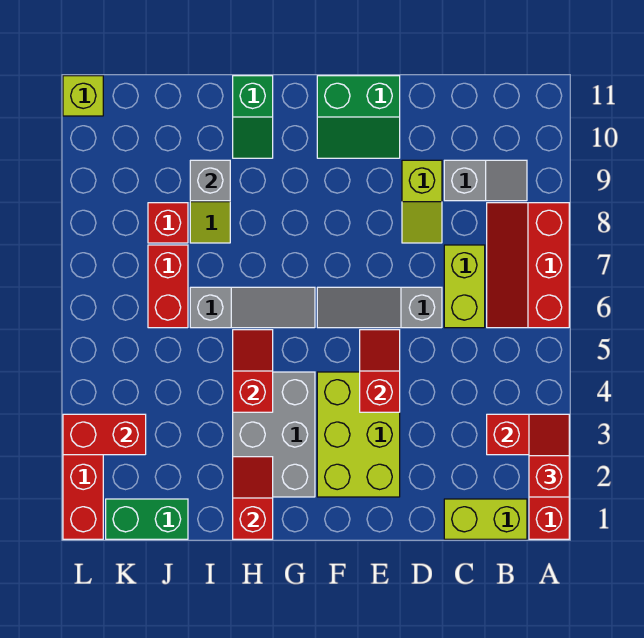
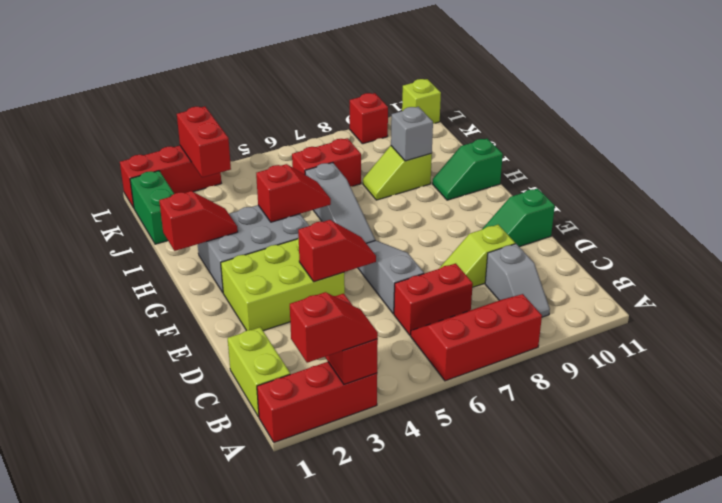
lime 1x2 brick [444,245,485,328] -> red 1x2 brick [394,263,473,335]
green 2x2 slope [317,76,400,158] -> green 1x2 slope [483,188,555,247]
red 1x1 brick [148,203,188,243] -> red 1x1 brick moved to [350,93,388,144]

